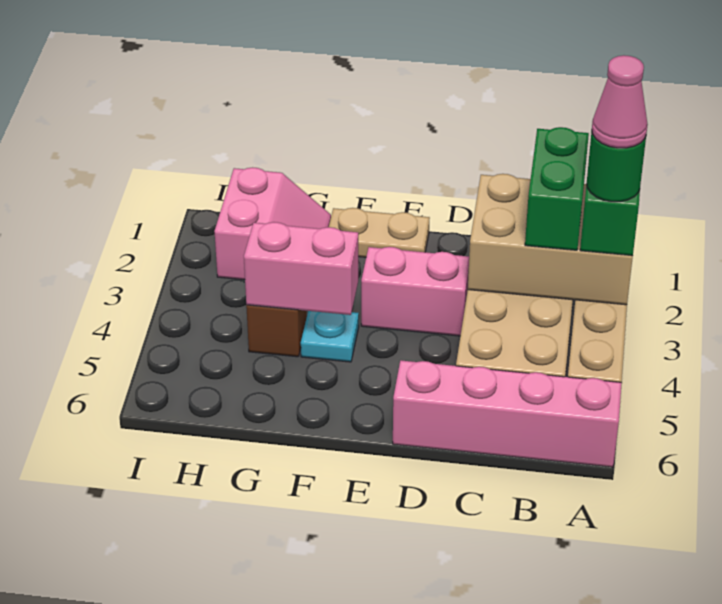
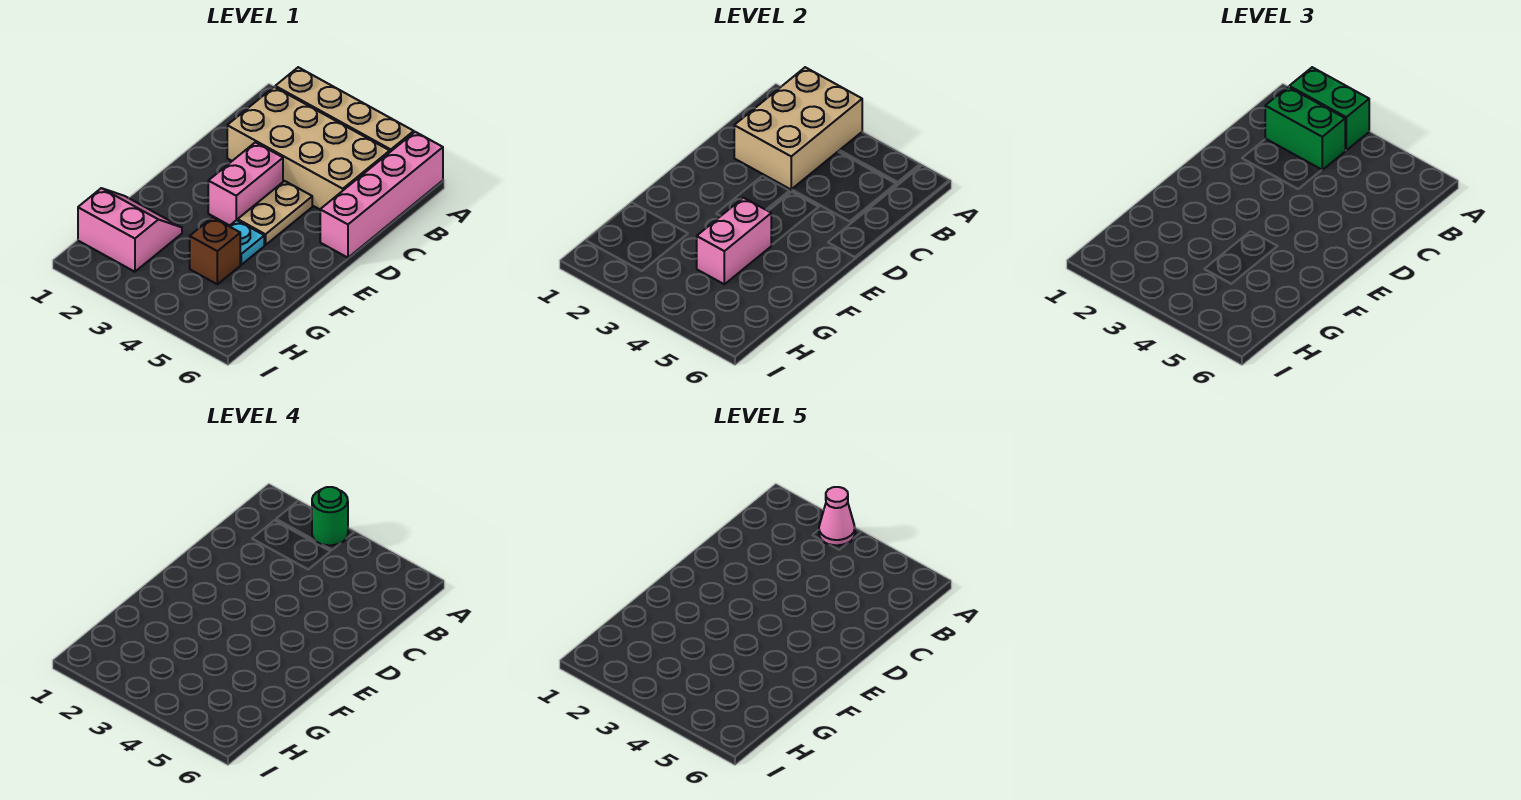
tan 1x2 plate [329,208,430,257] -> tan 1x2 plate moved to [238,181,312,245]

